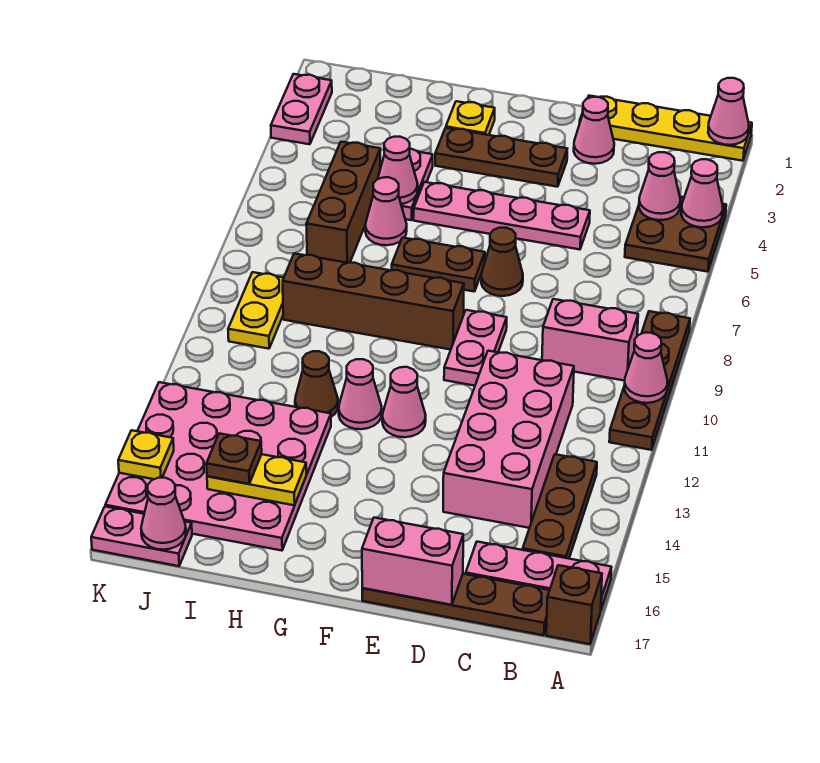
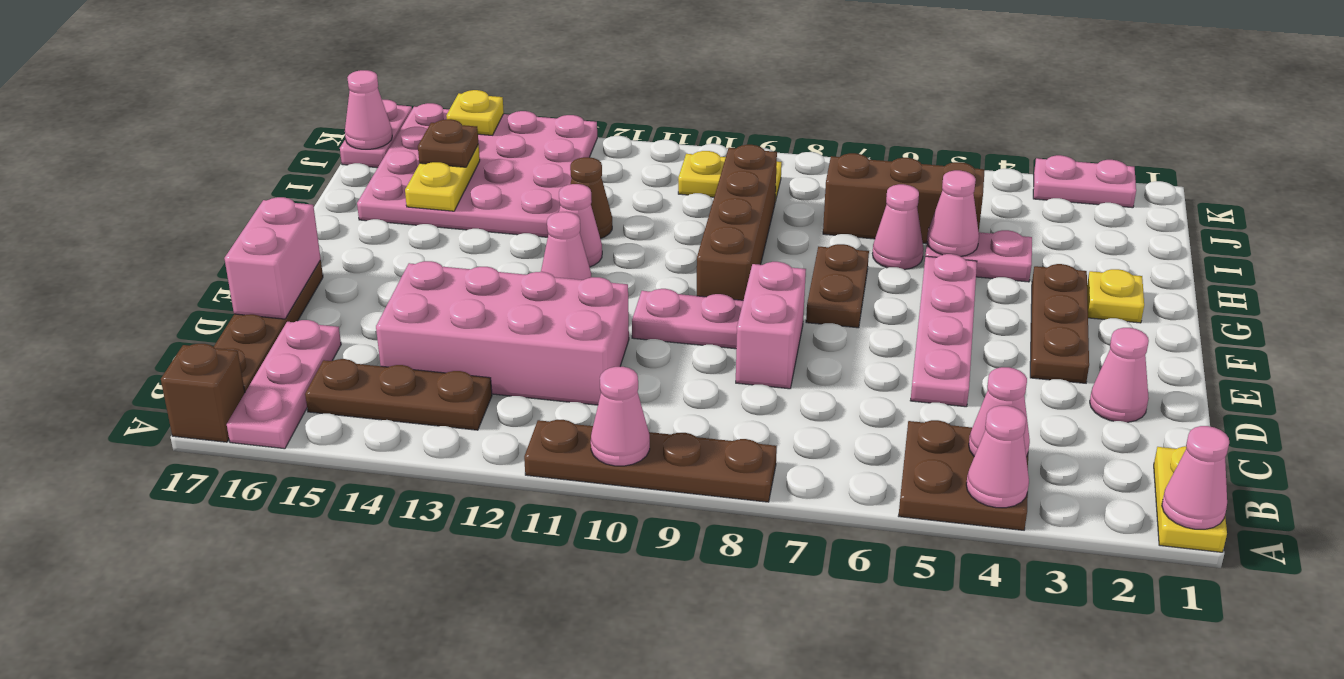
yellow 1x4 plate [580,96,752,161] -> yellow 1x2 plate [1154,446,1227,552]
pink 1x2 brick [542,299,638,381] -> pink 1x2 brick moved to [736,262,806,389]
brown 1x1 cone [481,228,523,296] -> none

